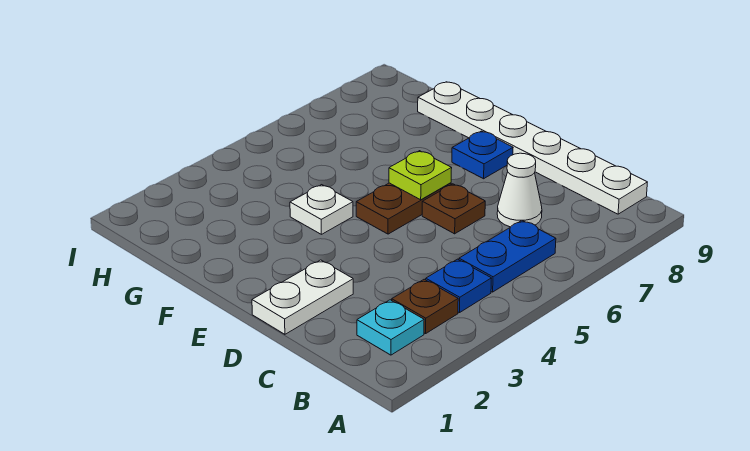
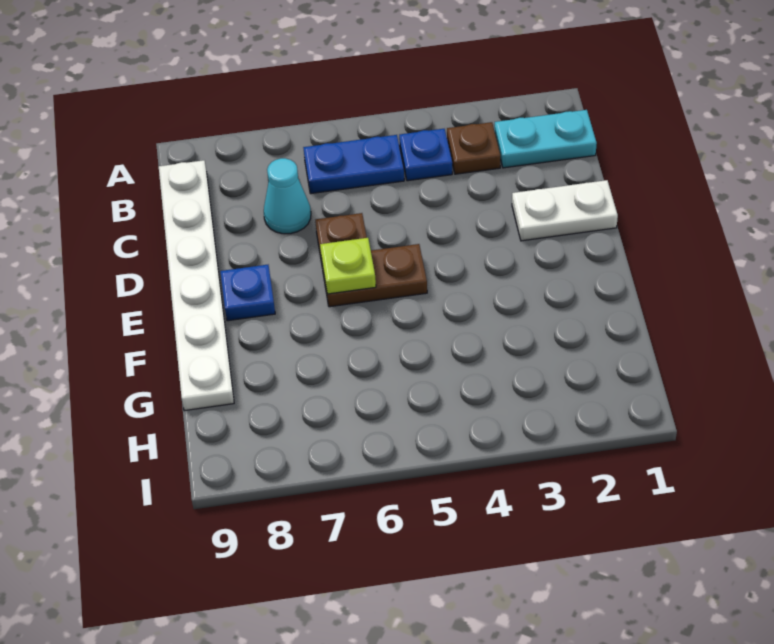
cyan 1x1 plate [357,300,424,355] -> cyan 1x2 plate [494,110,597,168]
white 1x1 cone [497,153,542,227] -> cyan 1x1 cone [264,158,311,234]
white 1x1 plate [290,185,353,234] -> none

